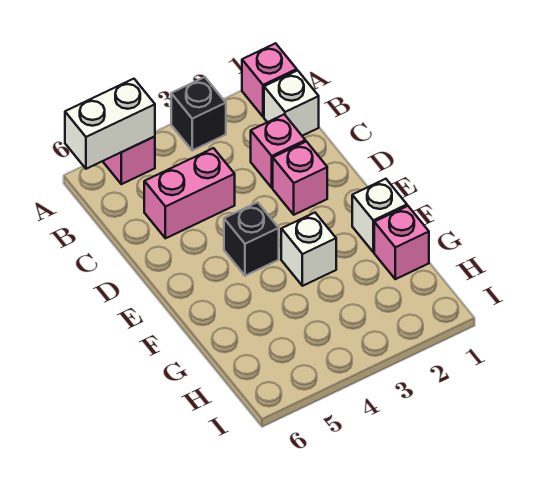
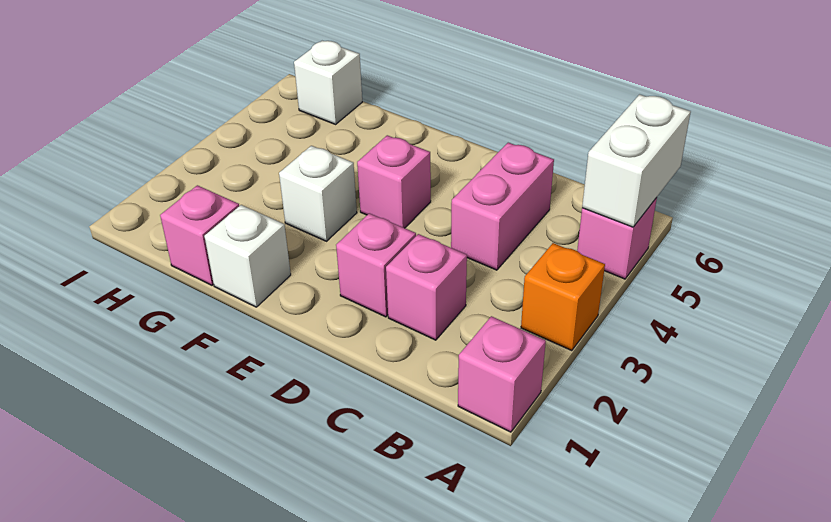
black 1x1 brick [171,77,226,150] -> orange 1x1 brick [521,243,605,351]
white 1x1 brick [264,70,319,136] -> white 1x1 brick moved to [294,41,362,124]
black 1x1 brick [224,202,279,276] -> pink 1x1 brick [357,135,431,228]

